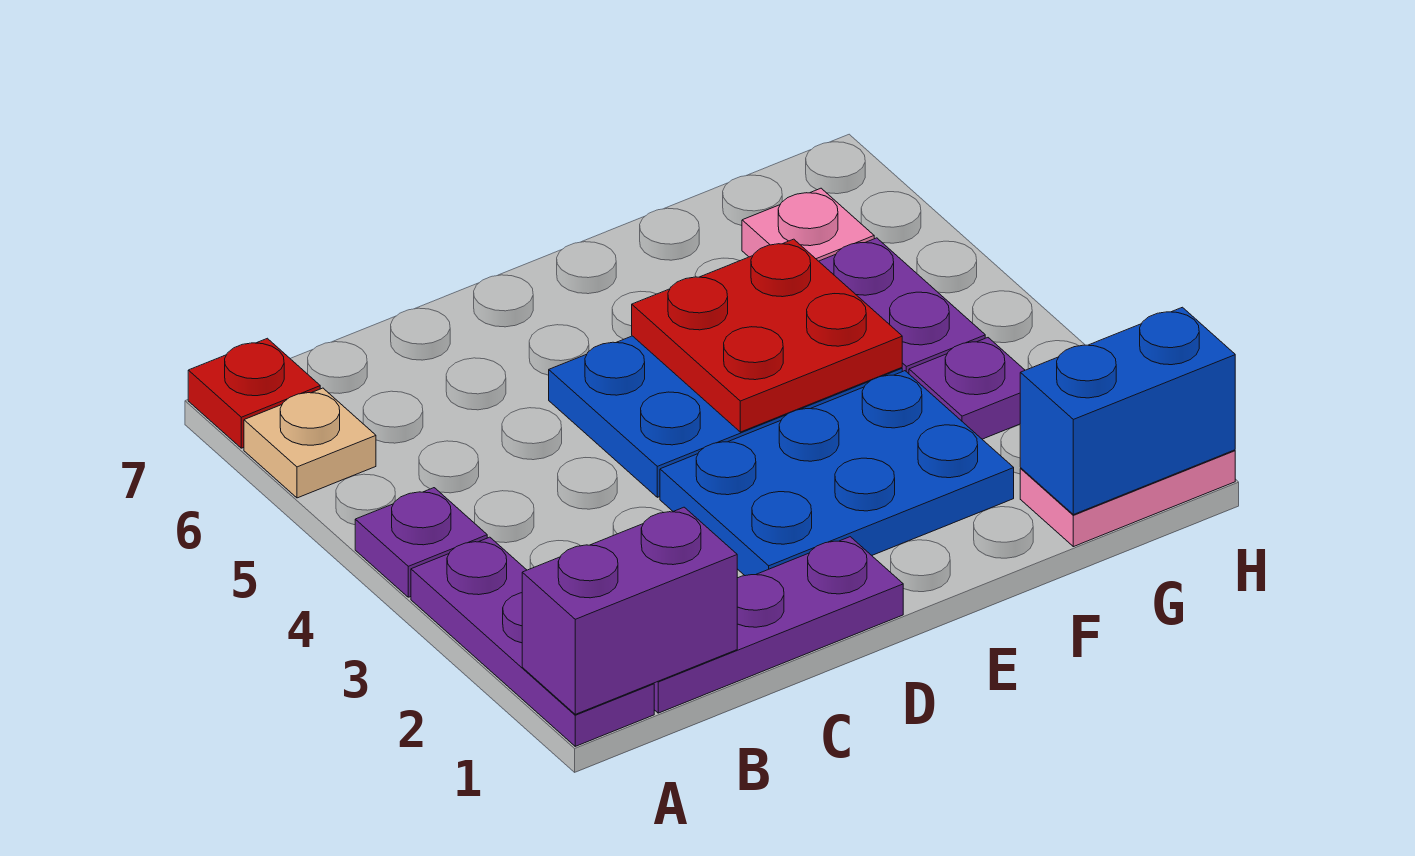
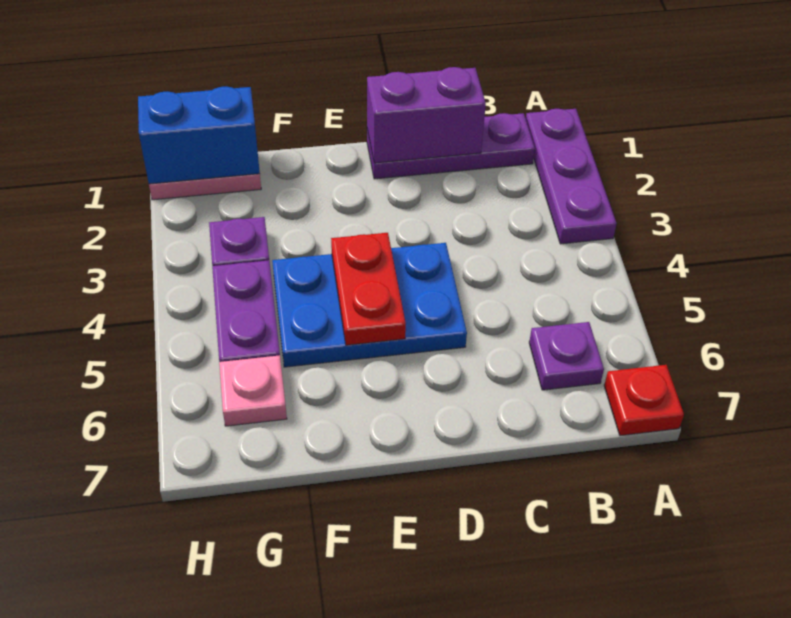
purple 1x2 brick [522,507,737,714] -> purple 1x2 brick moved to [367,67,486,163]
purple 1x1 plate [355,488,487,597] -> purple 1x1 plate moved to [529,322,604,390]
tan 1x1 plate [244,388,376,498] -> none
blue 2x3 plate [660,371,1014,576] -> none
red 2x2 plate [632,239,902,432] -> red 1x2 plate [331,233,406,345]

